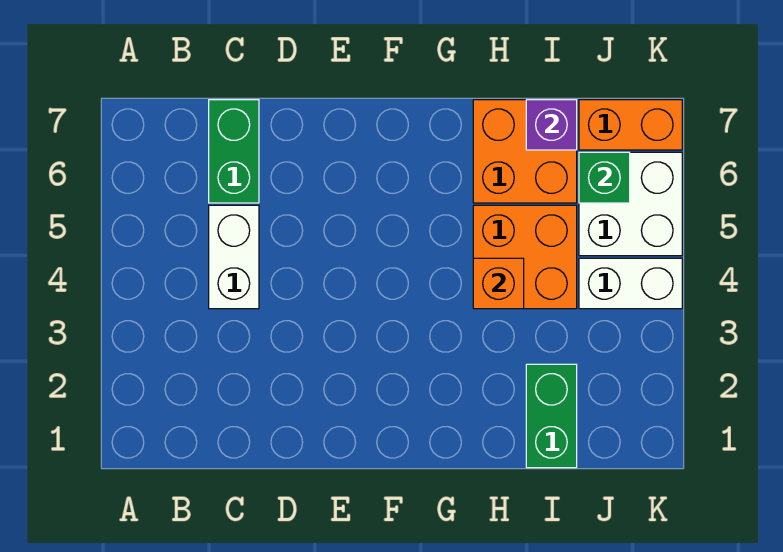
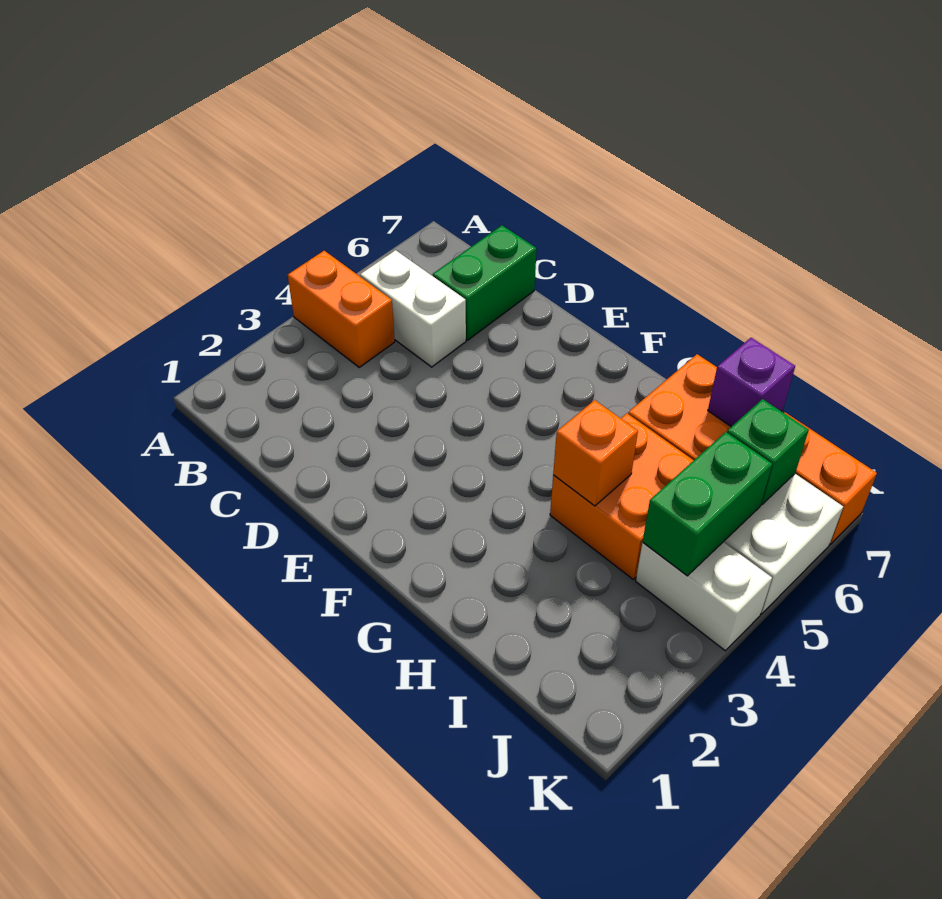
none -> orange 1x2 brick [288,251,395,367]
white 1x2 brick [209,205,259,309] -> white 1x2 brick turned to [360,250,466,367]
green 1x2 brick [526,364,577,468] -> green 1x2 brick moved to [643,432,772,576]

